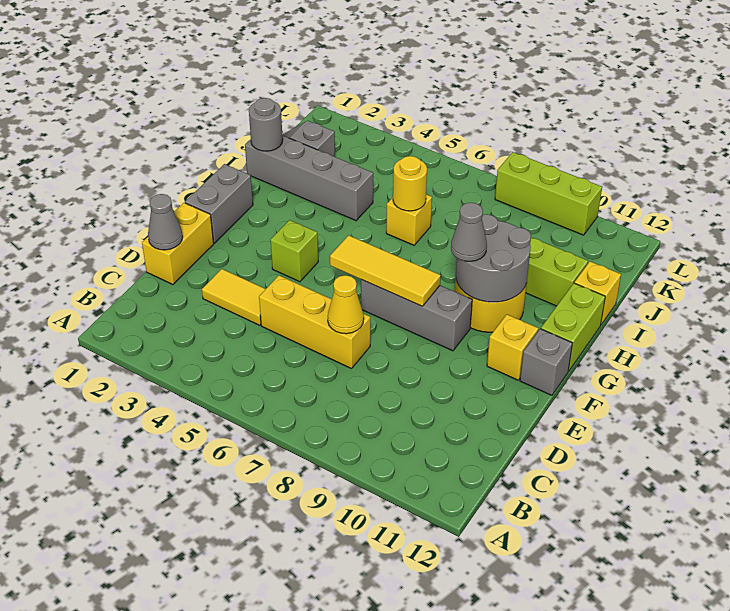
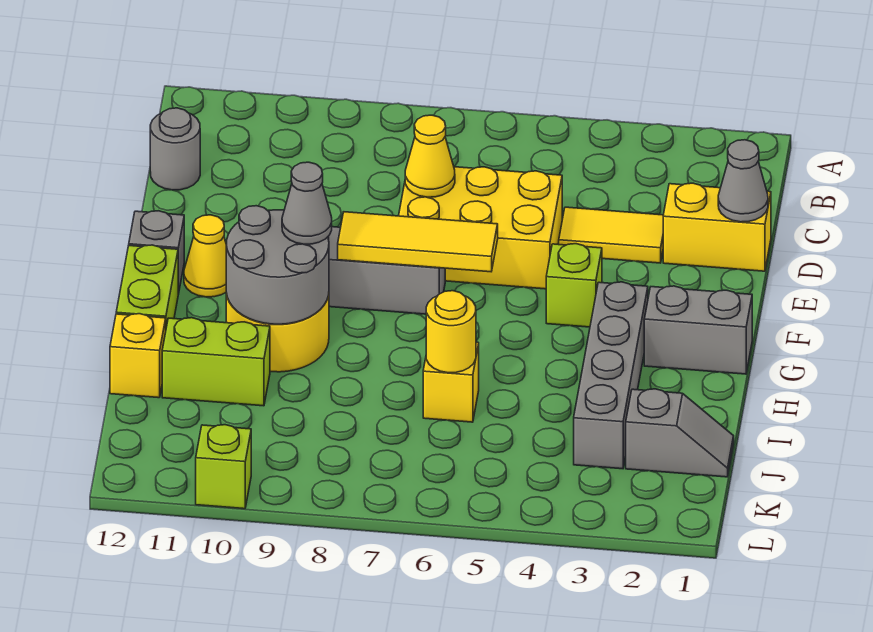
yellow 1x2 brick [142,203,214,284] -> yellow 1x2 brick turned to [663,183,771,271]
yellow 1x3 brick [259,276,370,369] -> yellow 2x3 brick [399,167,562,289]
grey 1x2 brick [185,164,253,243] -> grey 1x2 brick turned to [644,286,752,374]
yellow 1x1 brick [487,315,538,380] -> yellow 1x1 cone [184,215,226,297]
grey 1x4 brick [245,135,373,221] -> grey 1x4 brick turned to [574,282,648,469]
grey 1x1 round brick [249,98,283,151] -> grey 1x1 round brick moved to [150,108,200,190]
lime 1x3 brick [495,152,602,235] -> lime 1x1 brick [196,425,251,509]

